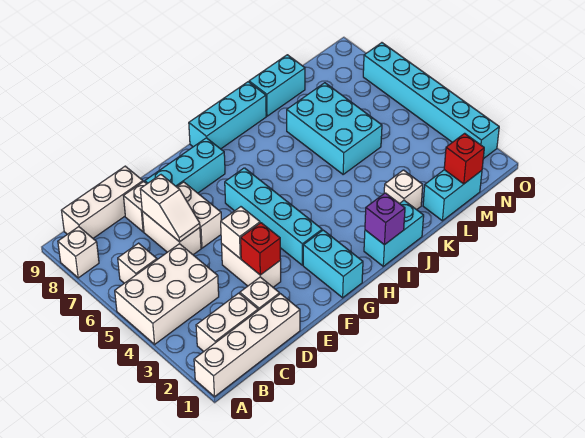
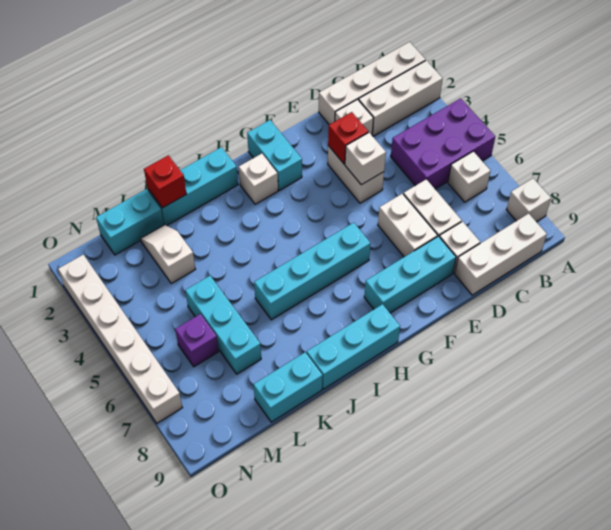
white 2x3 brick [115,244,219,344] -> purple 2x3 brick [391,98,495,189]
white 1x2 brick [196,293,258,351] -> white 1x3 brick [359,60,443,136]
white 1x2 slope [140,175,200,242] -> white 1x2 slope moved to [141,225,195,283]
cyan 1x4 brick [225,168,322,265] -> cyan 1x4 brick turned to [254,223,371,320]
cyan 1x2 brick [364,200,424,266] -> cyan 1x3 brick [148,147,238,226]
purple 1x1 brick [365,193,405,245] -> purple 1x1 brick moved to [175,314,219,367]
white 1x1 brick [384,170,423,210] -> white 1x1 brick moved to [239,154,278,204]
cyan 2x3 brick [287,83,382,174] -> cyan 1x3 brick [185,276,261,374]
red 1x1 brick [444,133,484,184] -> red 1x1 brick moved to [144,155,186,208]
cyan 1x6 brick [363,43,499,159] -> white 1x6 brick [58,255,182,423]

